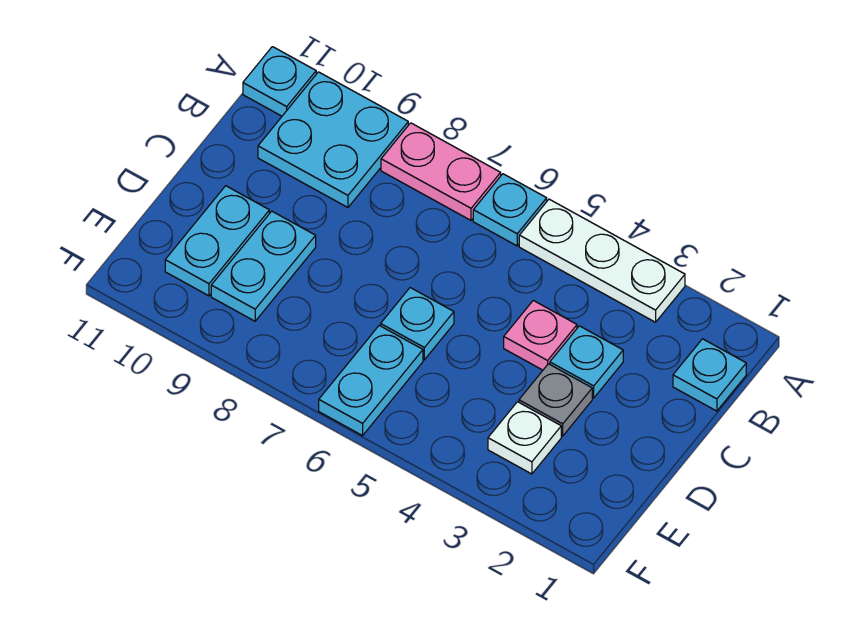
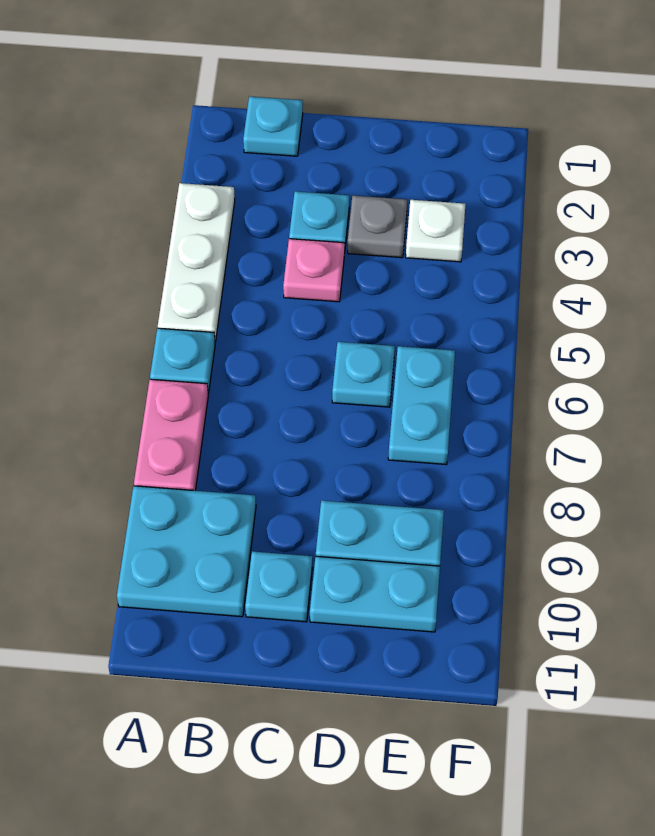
cyan 1x1 plate [243,47,316,116] -> cyan 1x1 plate moved to [245,551,312,622]
cyan 1x2 plate [319,326,423,436] -> cyan 1x2 plate turned to [388,346,455,465]

